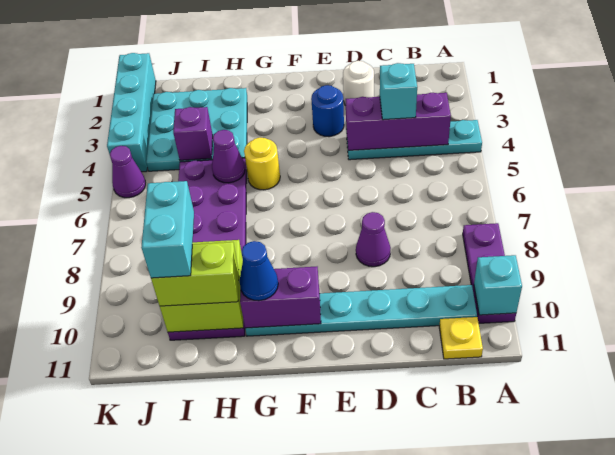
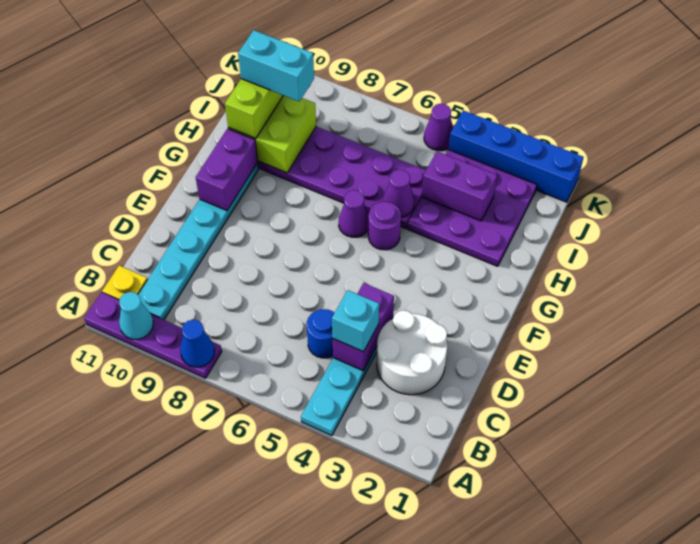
purple 1x3 plate [463,223,516,323] -> purple 1x4 plate [84,292,222,378]
cyan 1x1 brick [474,255,522,315] -> cyan 1x1 cone [119,292,153,339]
purple 1x3 brick [346,93,451,150] -> purple 1x2 brick [333,283,394,371]
white 1x1 round brick [343,61,374,106] -> white 2x2 round brick [377,310,447,395]
purple 1x1 cone [356,212,391,267] -> purple 1x1 cone moved to [339,190,369,237]
blue 1x1 round brick [311,85,344,137] -> blue 1x1 round brick moved to [307,309,334,358]
yellow 1x1 round brick [244,138,280,190] -> purple 1x1 round brick [368,202,401,250]
blue 1x1 cone [240,241,278,301] -> blue 1x1 cone moved to [180,320,214,367]
cyan 3x3 plate [146,88,247,171] -> purple 3x3 plate [407,150,537,266]
purple 1x1 brick [173,107,213,160] -> purple 1x2 brick [422,151,497,221]
cyan 1x4 brick [107,53,156,172] -> blue 1x4 brick [449,110,583,202]

